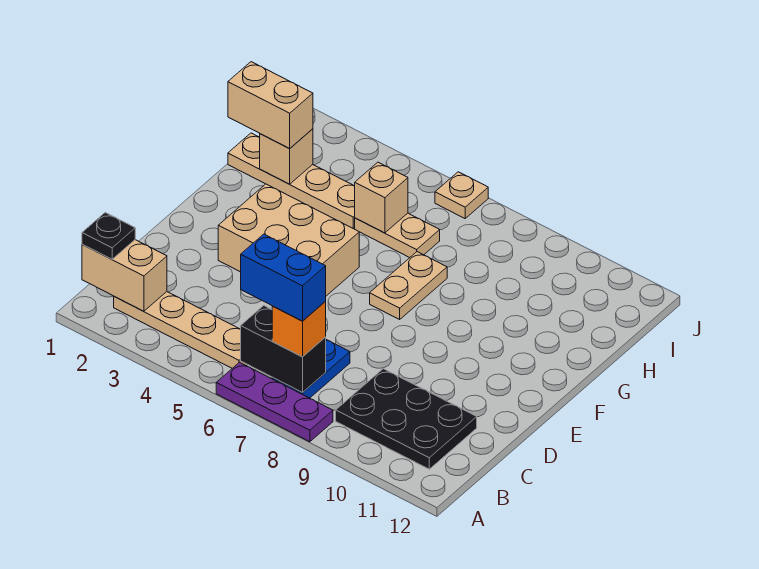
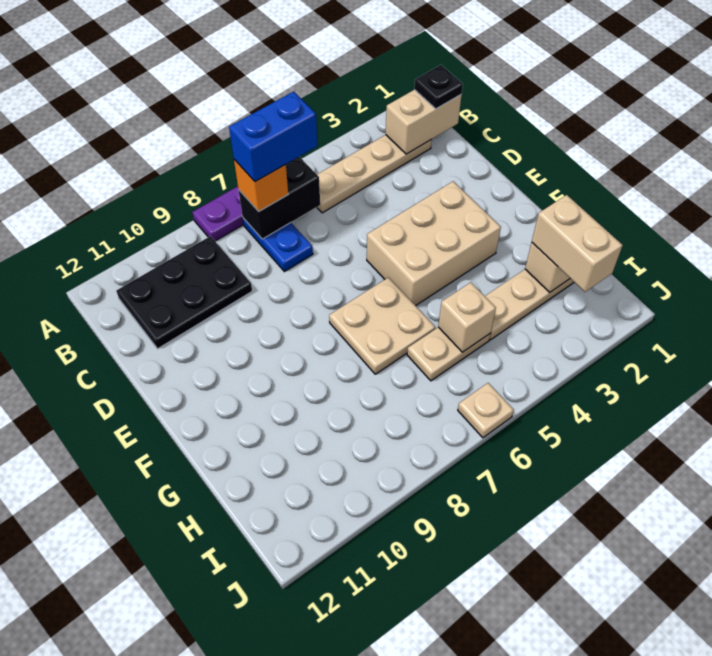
tan 1x2 plate [370,252,447,319] -> tan 2x2 plate [329,277,435,374]
tan 1x2 brick [228,62,313,149] -> tan 1x2 brick turned to [532,195,622,292]

